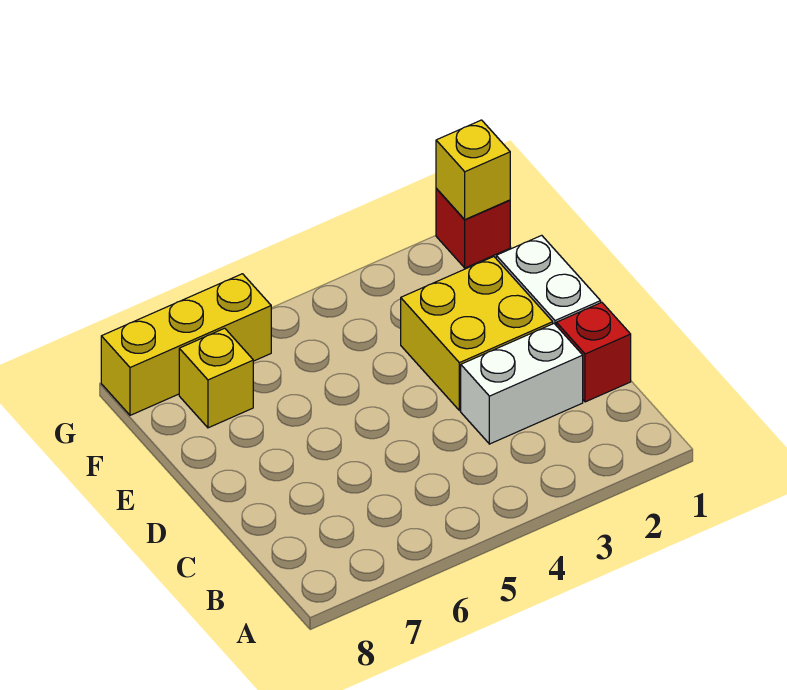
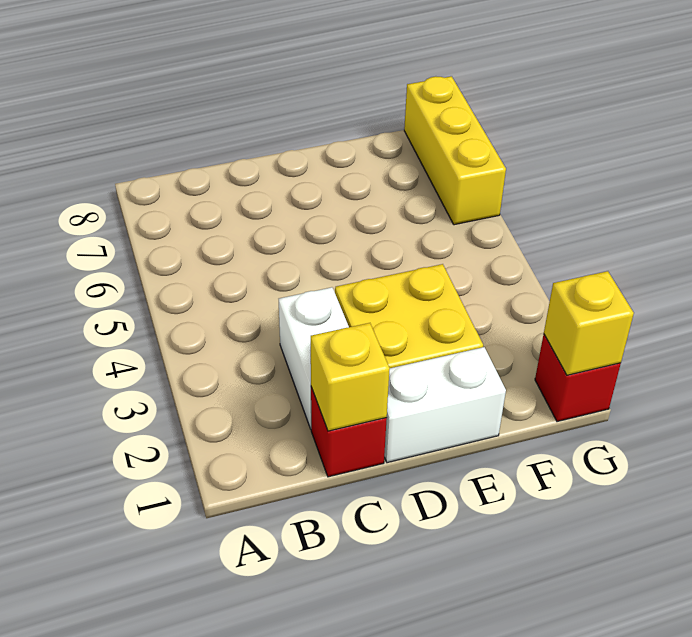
yellow 1x1 brick [179,328,253,428] -> yellow 1x1 brick moved to [311,323,390,431]

